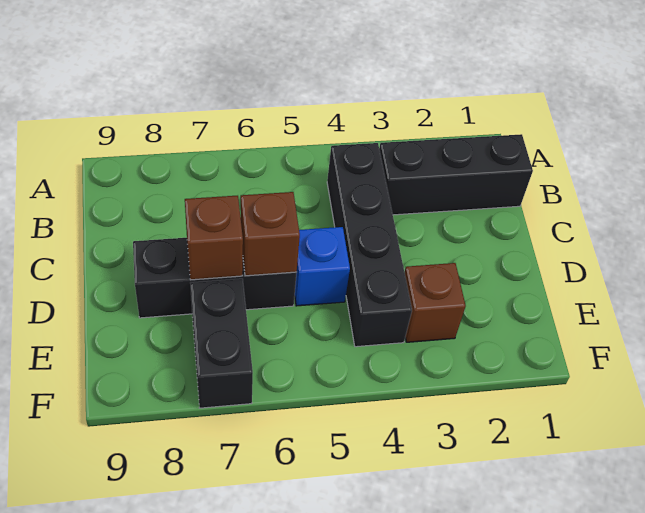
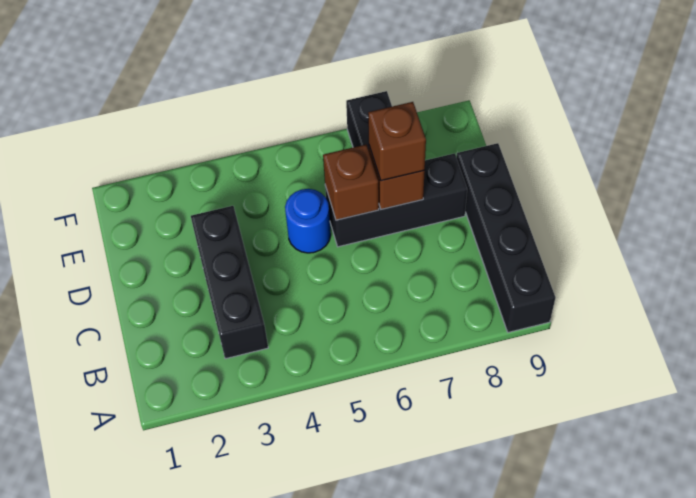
black 1x3 brick [379,134,533,215] -> black 1x3 brick turned to [191,206,268,359]
black 1x4 brick [327,143,412,347] -> black 1x4 brick moved to [457,143,555,332]
blue 1x1 brick [295,227,350,306] -> blue 1x1 round brick [285,189,331,253]
brown 1x1 brick [404,263,466,342] -> brown 1x1 brick moved to [368,102,426,181]

